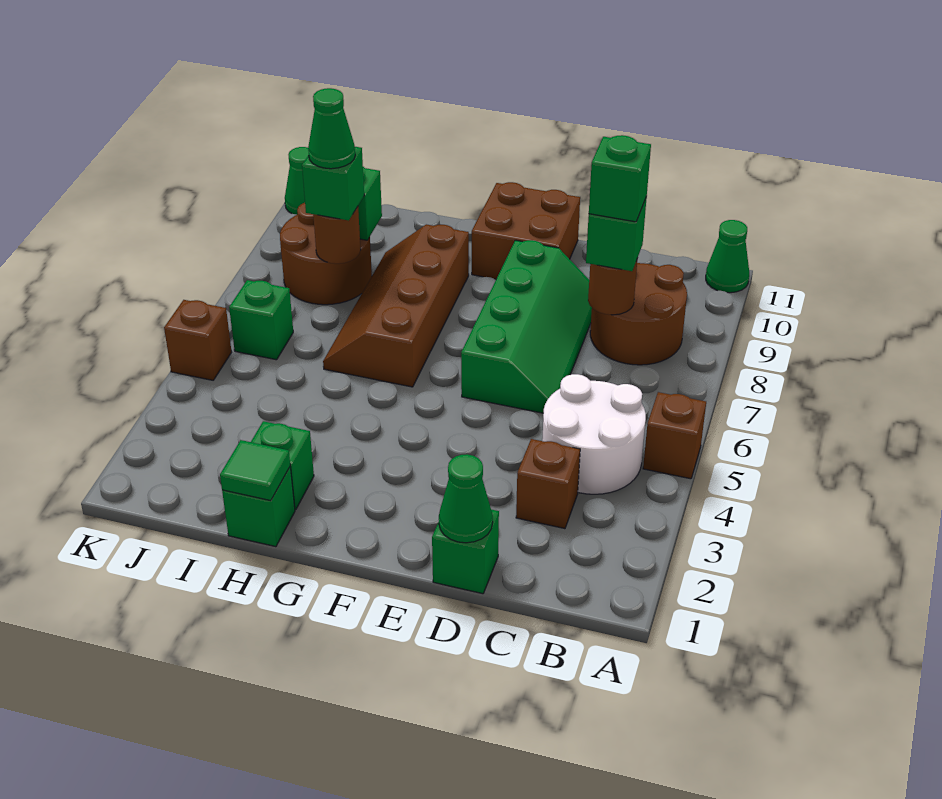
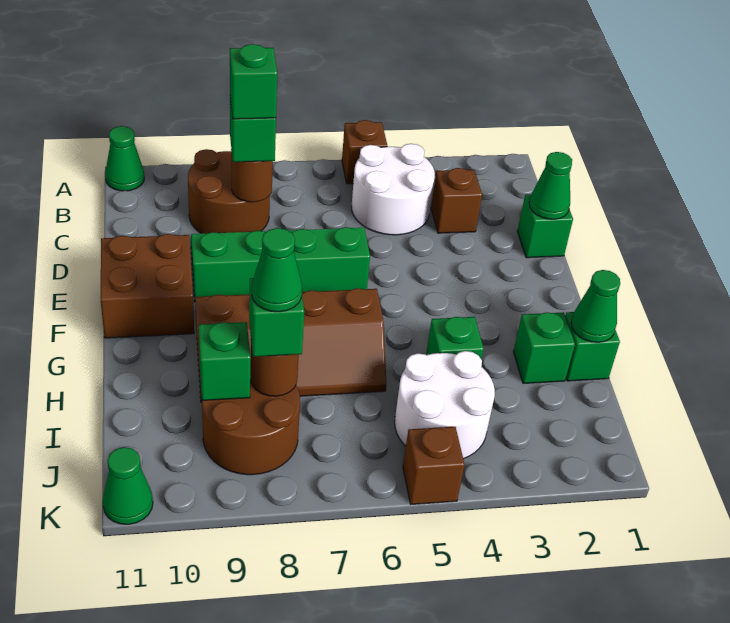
green 1x1 tile [220,440,290,501] -> green 1x1 cone [571,270,620,342]
none -> white 2x2 round brick [395,351,495,459]
green 1x1 brick [229,280,293,360] -> green 1x1 brick moved to [426,317,484,360]

